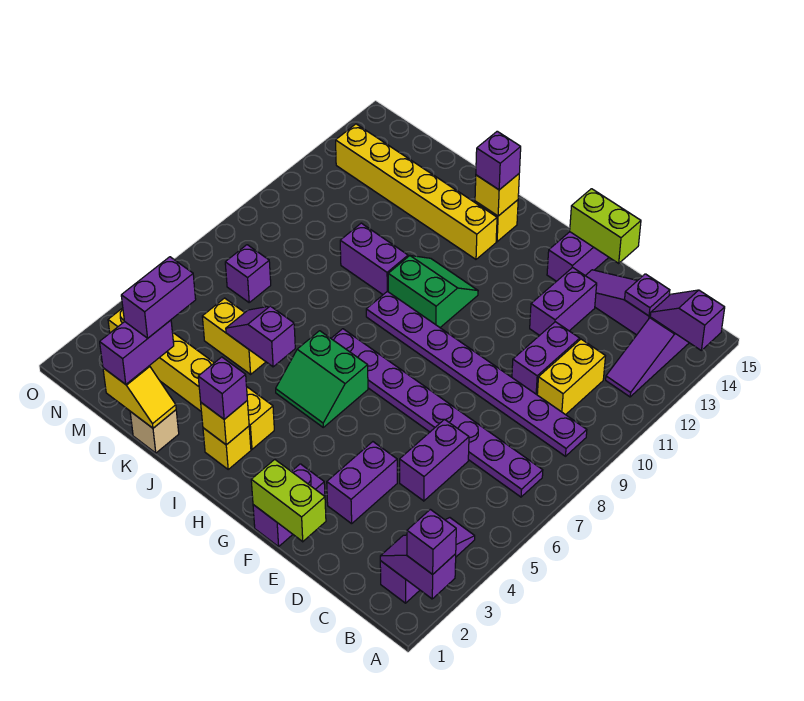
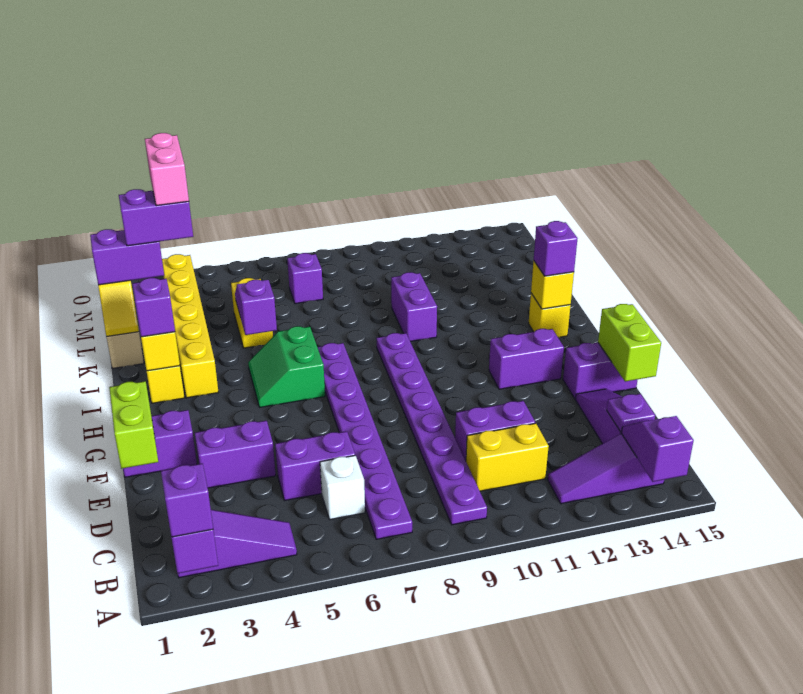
none -> white 1x1 brick [320,455,365,520]
purple 1x2 brick [530,267,597,335] -> purple 1x2 brick moved to [489,329,564,389]
green 2x2 slope [388,256,478,327] -> none
yellow 1x6 brick [336,124,497,259] -> none
none -> pink 1x2 brick [145,133,189,206]

